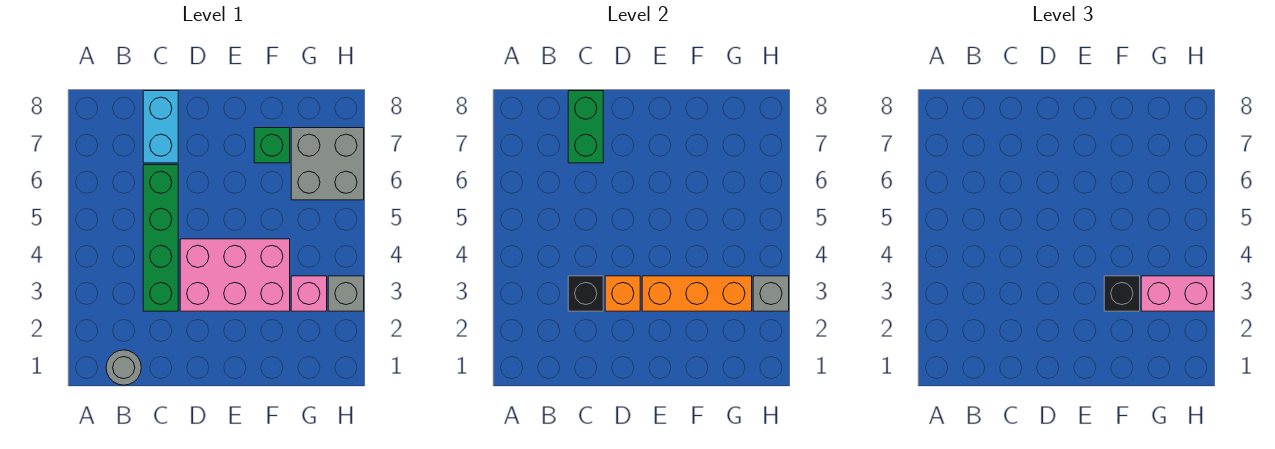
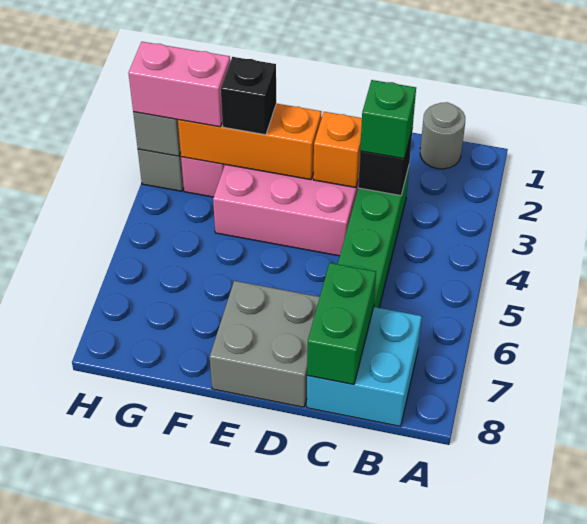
cyan 1x2 brick [143,91,178,163] -> cyan 2x2 brick [307,307,422,426]
green 1x1 brick [254,128,290,163] -> green 1x1 brick moved to [360,80,416,159]
grey 2x2 brick [291,128,364,200] -> grey 2x2 brick moved to [210,281,320,407]

